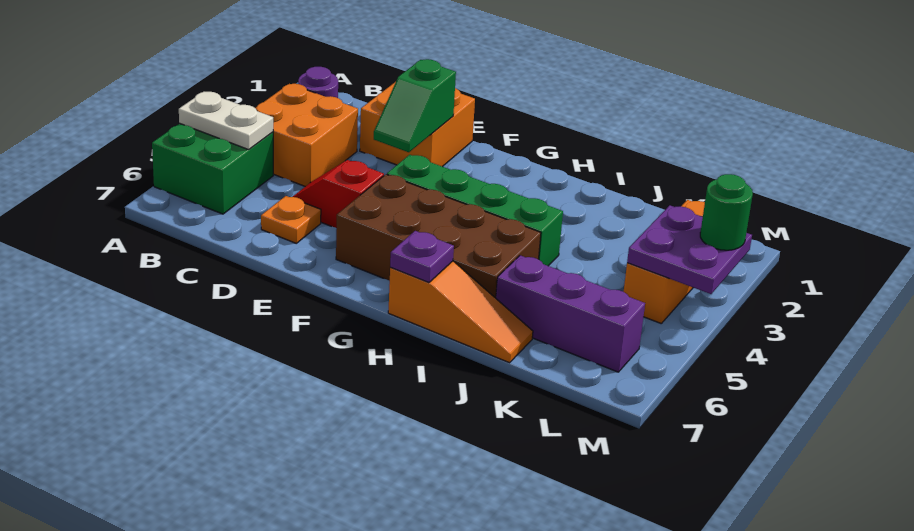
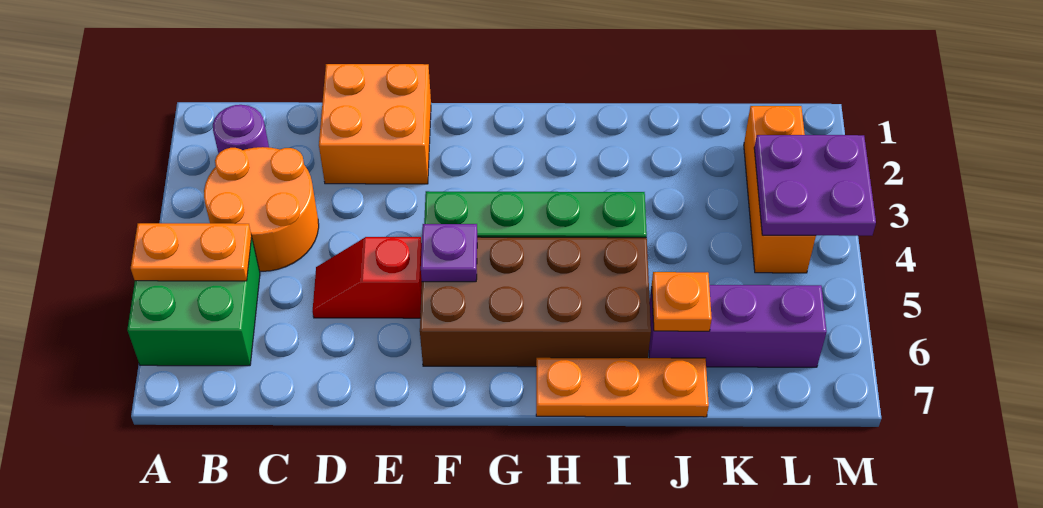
white 1x2 plate [179,92,273,150] -> orange 1x2 plate [131,223,252,281]
orange 2x2 brick [256,84,358,186] -> orange 2x2 round brick [204,147,319,271]
orange 1x1 plate [261,196,321,243] -> orange 1x1 plate moved to [652,272,712,331]
green 1x2 slope [374,59,456,152] -> none
orange 1x3 slope [388,261,533,363] -> orange 1x3 plate [536,358,709,417]
purple 1x1 plate [390,231,454,283] -> purple 1x1 plate moved to [421,224,477,282]
green 1x1 round brick [700,174,753,250] -> none

